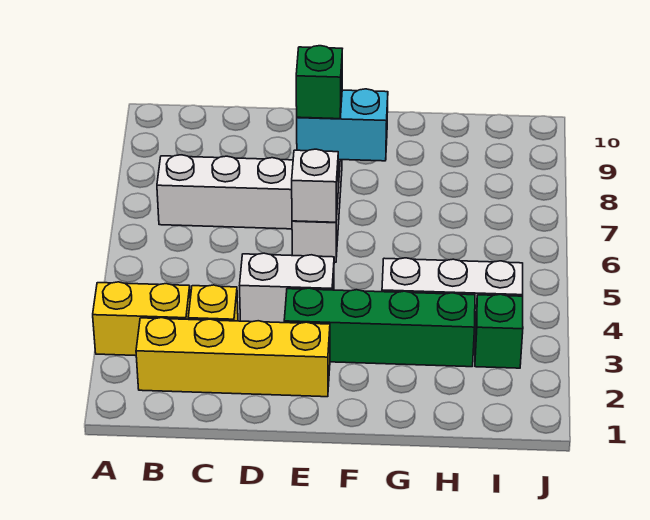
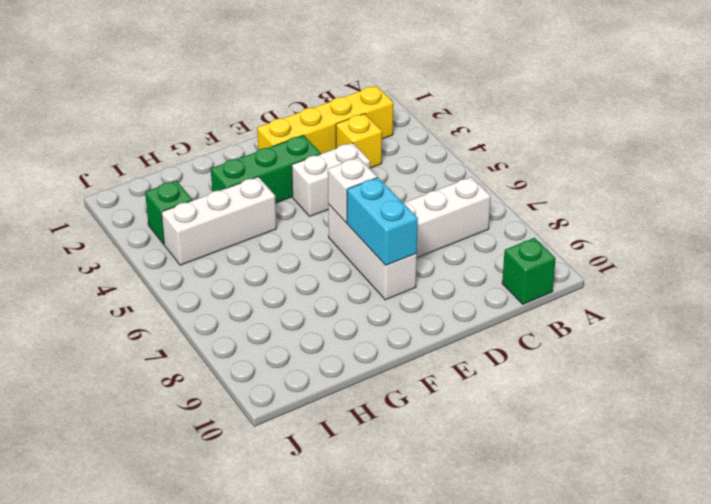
yellow 1x2 brick [93,282,190,356] -> none
green 1x4 brick [284,288,475,367] -> green 1x3 brick [211,135,321,203]
cyan 1x2 brick [297,89,388,161] -> cyan 1x2 brick turned to [347,178,418,265]
green 1x1 brick [296,46,342,119] -> green 1x1 brick moved to [502,238,556,304]

